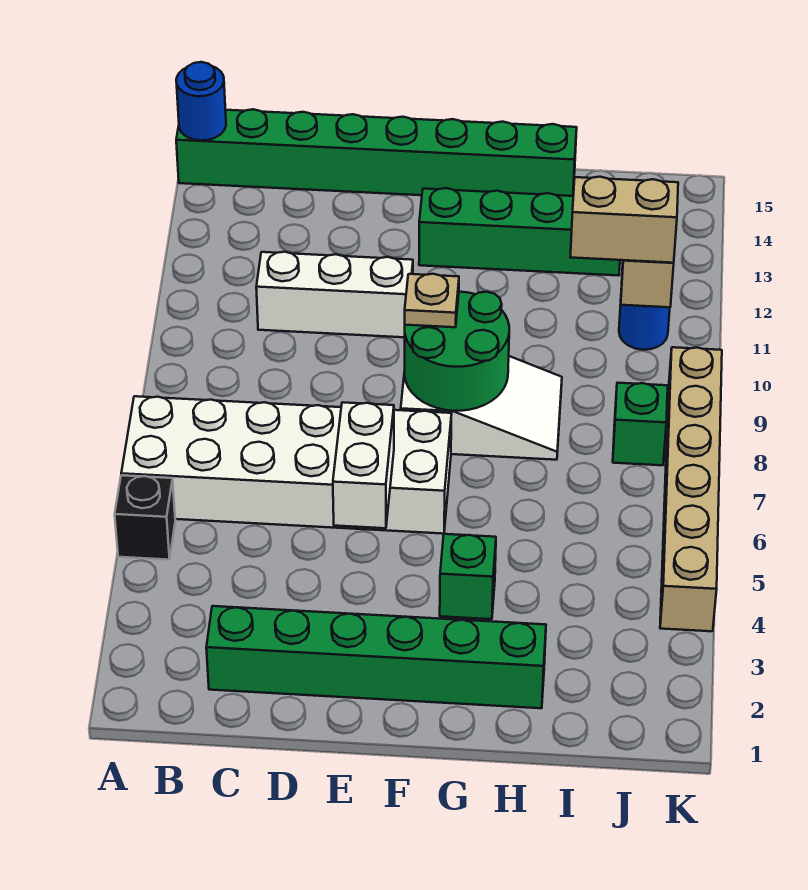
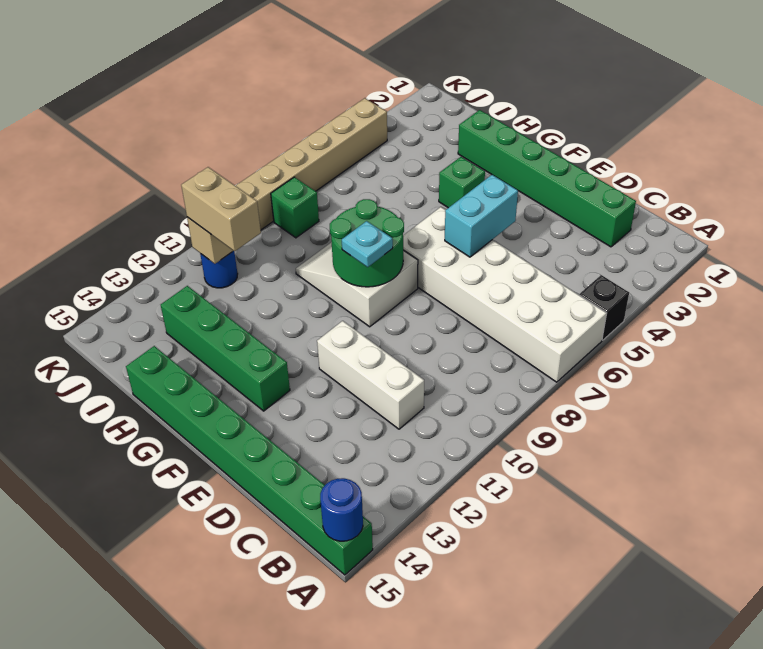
white 1x2 brick [333,402,394,528] -> cyan 1x2 brick [445,175,518,257]
tan 1x1 plate [405,274,459,327] -> cyan 1x1 plate [342,221,393,267]

